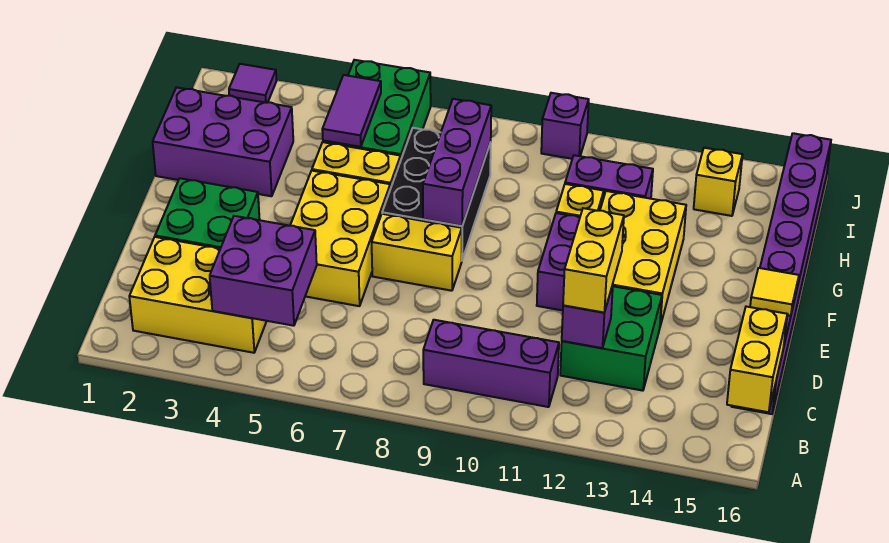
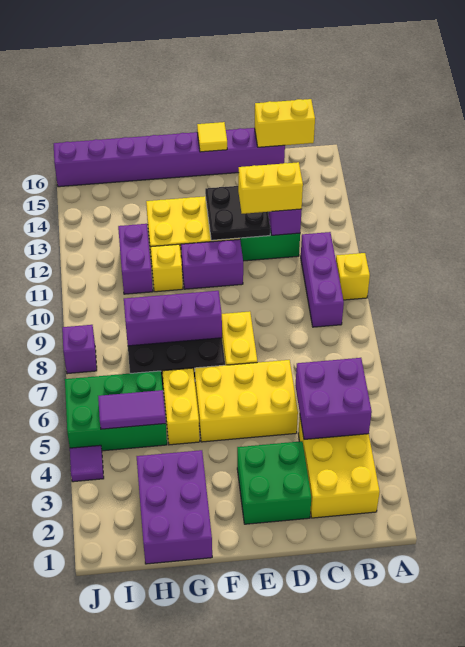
none -> black 2x2 plate [205,186,270,240]
yellow 1x1 brick [694,148,742,216] -> yellow 1x1 brick moved to [336,253,370,300]
purple 1x1 tile [229,64,277,103] -> purple 1x1 tile moved to [70,445,104,482]
purple 1x1 brick [541,93,589,159] -> purple 1x1 brick moved to [62,325,97,374]

